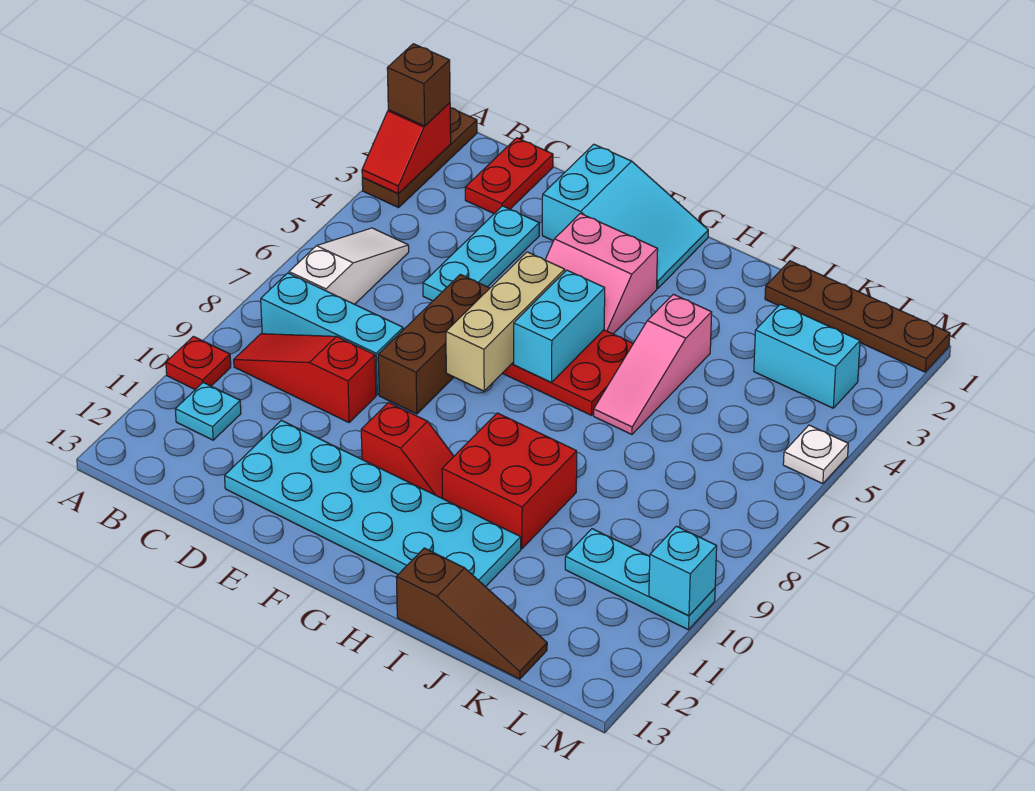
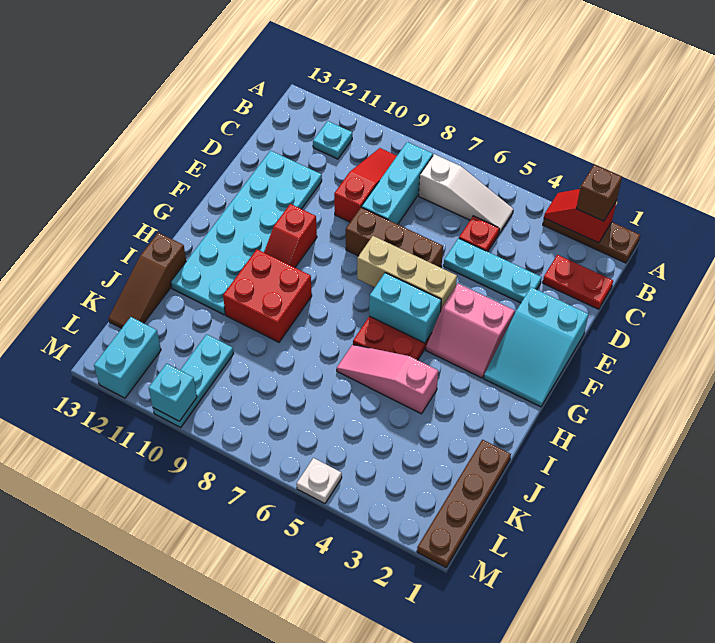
red 1x1 plate [166,337,231,390] -> red 1x1 plate moved to [459,216,499,252]
pink 2x2 slope [545,213,658,334] -> pink 2x2 slope turned to [426,283,515,378]
cyan 1x2 brick [754,304,860,408] -> cyan 1x2 brick moved to [94,317,161,398]

